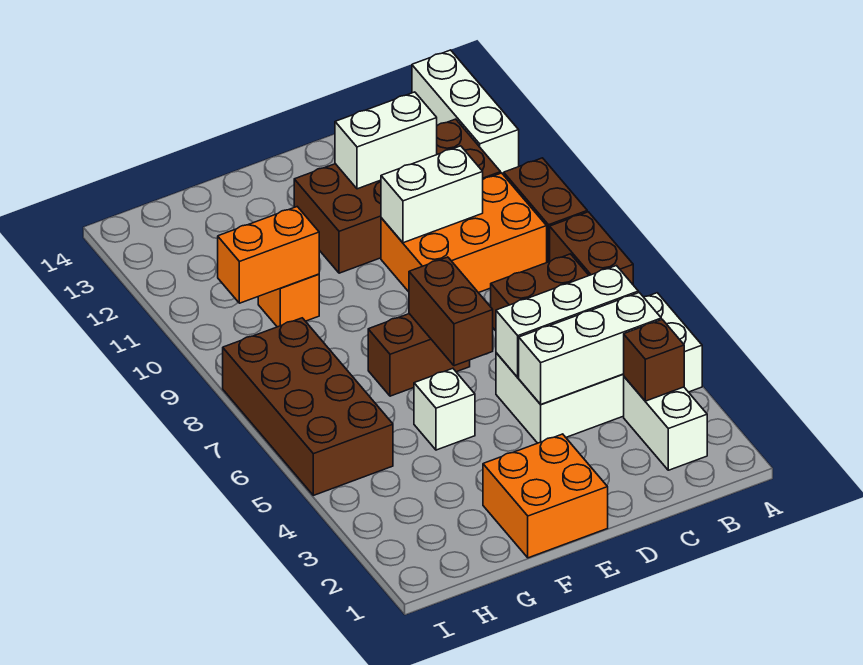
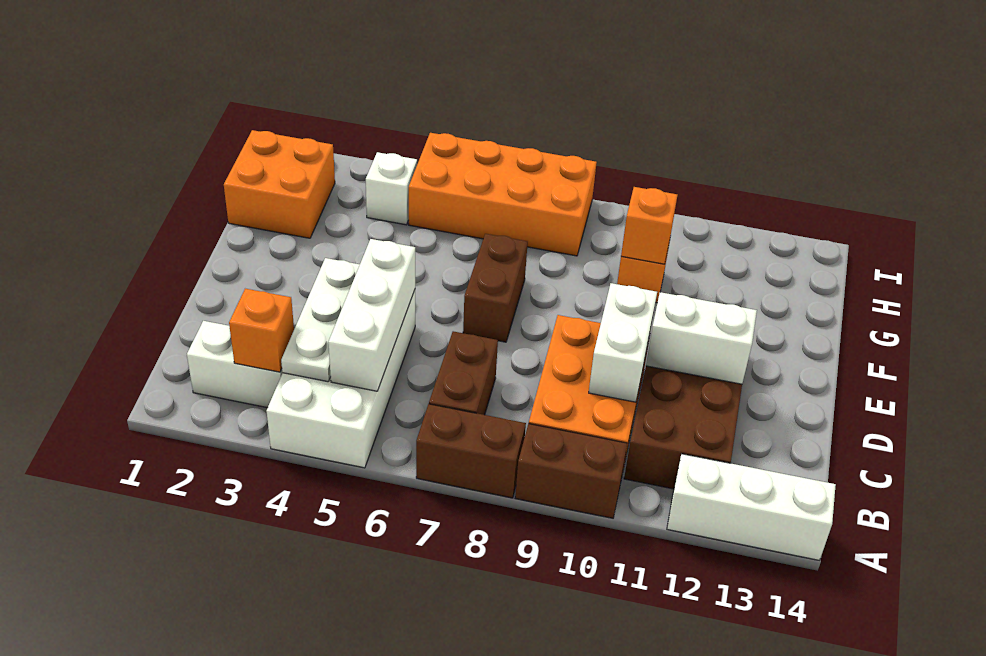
brown 1x1 brick [624,320,684,401] -> orange 1x1 brick [229,289,294,372]
white 1x3 brick [519,293,661,404] -> white 1x3 plate [281,258,360,382]
white 1x2 brick [335,92,437,189] -> white 1x2 brick turned to [646,292,757,384]
orange 2x2 brick [483,434,608,558] -> orange 2x2 brick moved to [224,130,335,238]
brown 1x2 brick [409,257,493,366] -> none
white 1x1 brick [414,368,475,450] -> white 1x1 brick moved to [366,152,417,225]
orange 1x2 brick [218,207,319,303] -> orange 1x1 brick [621,187,677,264]
brown 2x4 brick [223,318,393,495] -> orange 2x4 brick [409,133,597,256]

